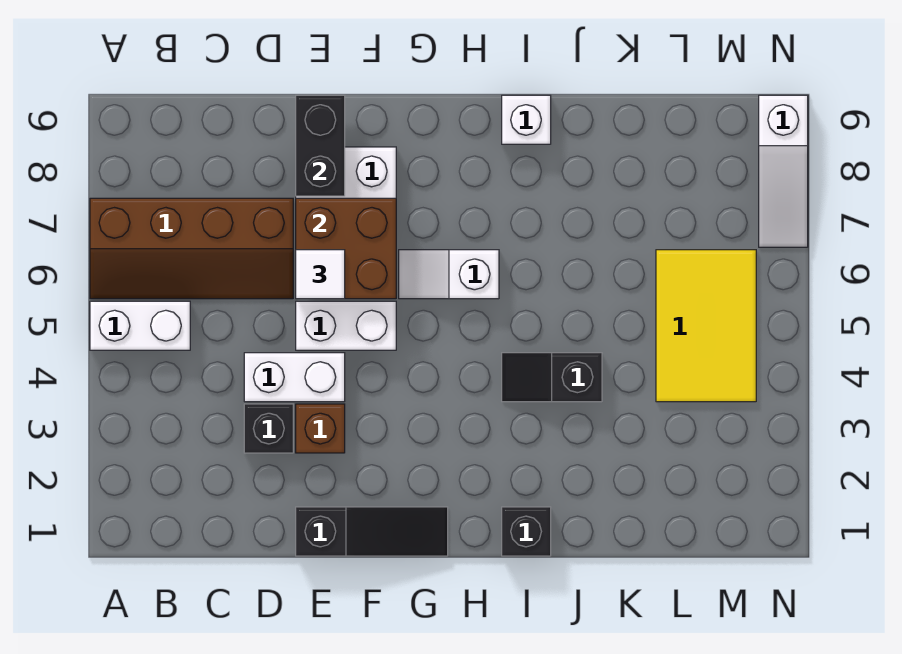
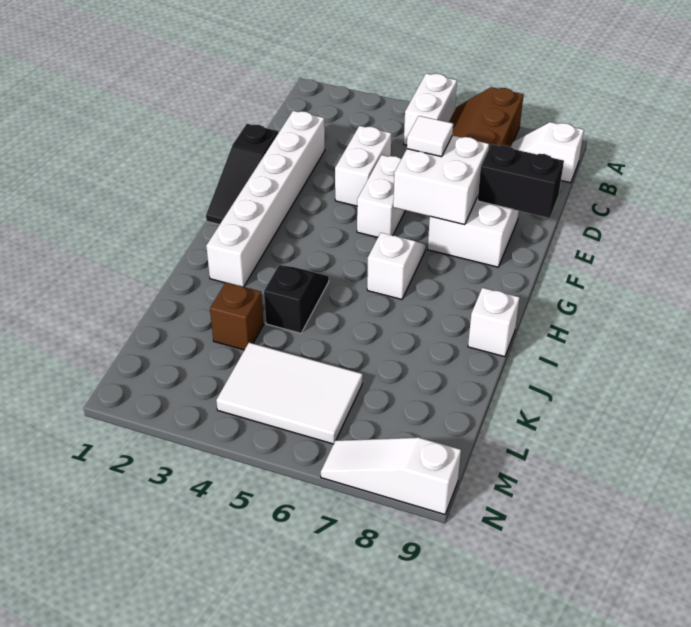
none -> white 1x2 slope [511,122,584,183]
none -> white 1x6 brick [206,111,325,287]
black 1x1 brick [244,404,293,453] -> none
brown 1x1 brick [296,404,345,453] -> brown 1x1 brick moved to [210,282,264,350]
brown 2x2 brick [296,198,396,299] -> white 2x2 brick [393,135,489,225]
black 1x1 brick [502,507,551,556] -> none
yellow 2x3 tile [656,250,756,402] -> white 2x3 tile [216,343,363,444]

